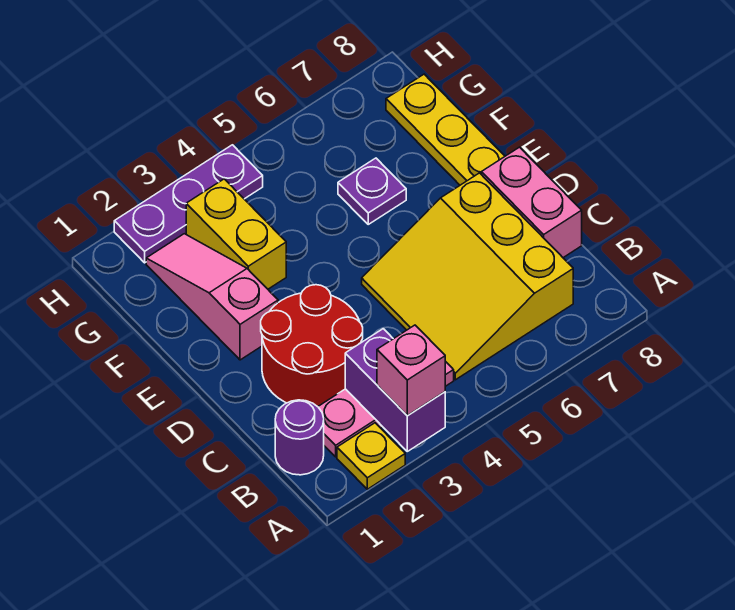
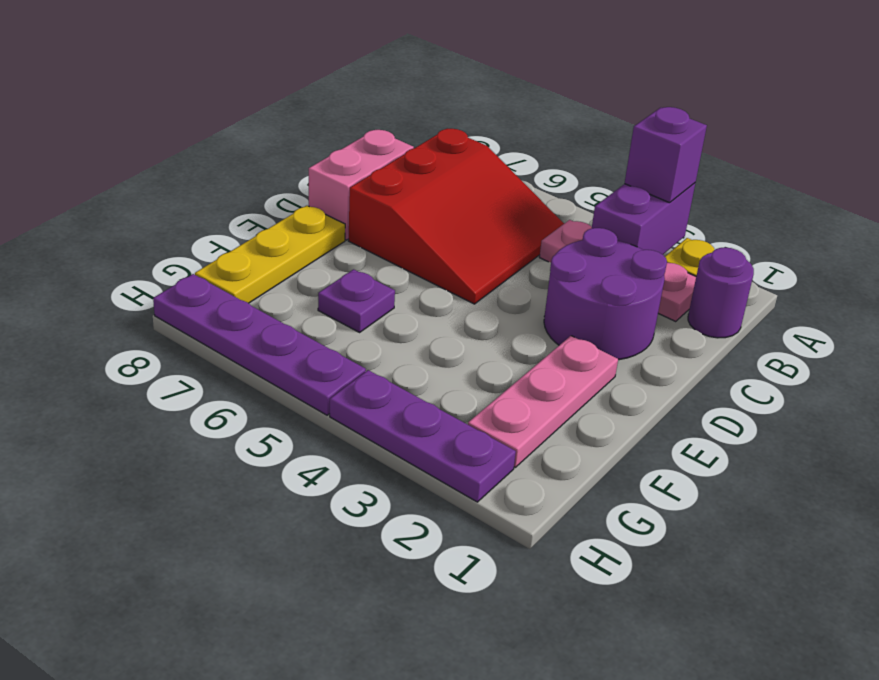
pink 1x1 brick [377,325,445,415] -> purple 1x1 brick [624,107,707,203]
yellow 3x3 slope [362,173,573,380] -> red 3x3 slope [349,129,564,304]
red 2x2 round brick [261,285,363,407] -> purple 2x2 round brick [544,228,667,360]
pink 1x3 slope [146,234,278,360] -> pink 1x3 plate [468,336,618,467]
yellow 1x2 brick [186,179,286,289] -> none
none -> purple 1x4 plate [153,274,366,415]

